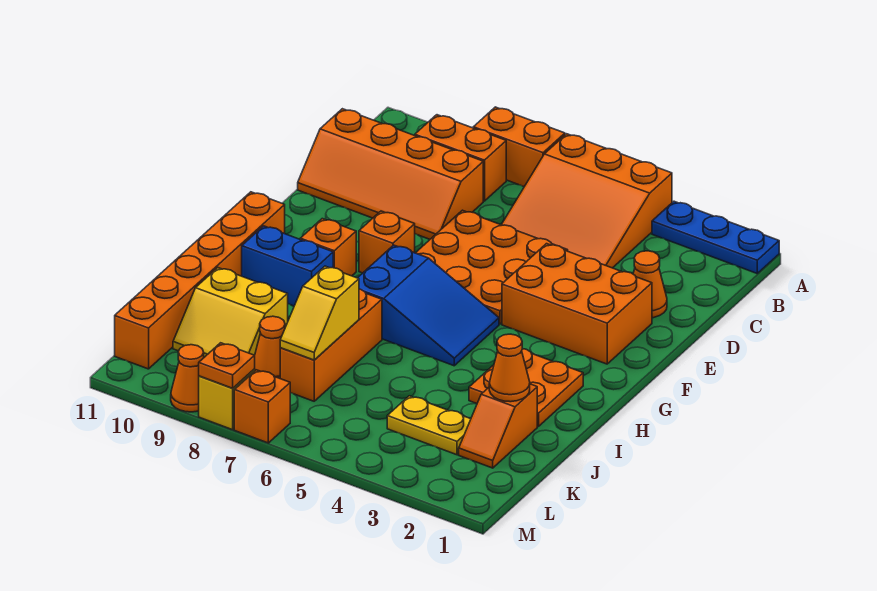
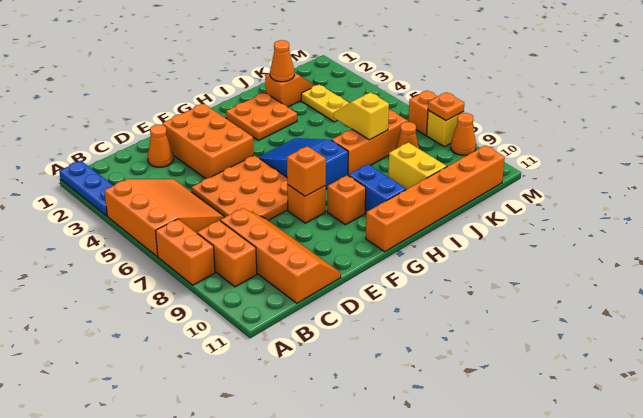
none -> orange 1x1 brick [287,146,326,196]
yellow 1x2 slope [280,266,359,360] -> yellow 1x2 slope turned to [334,92,389,140]

